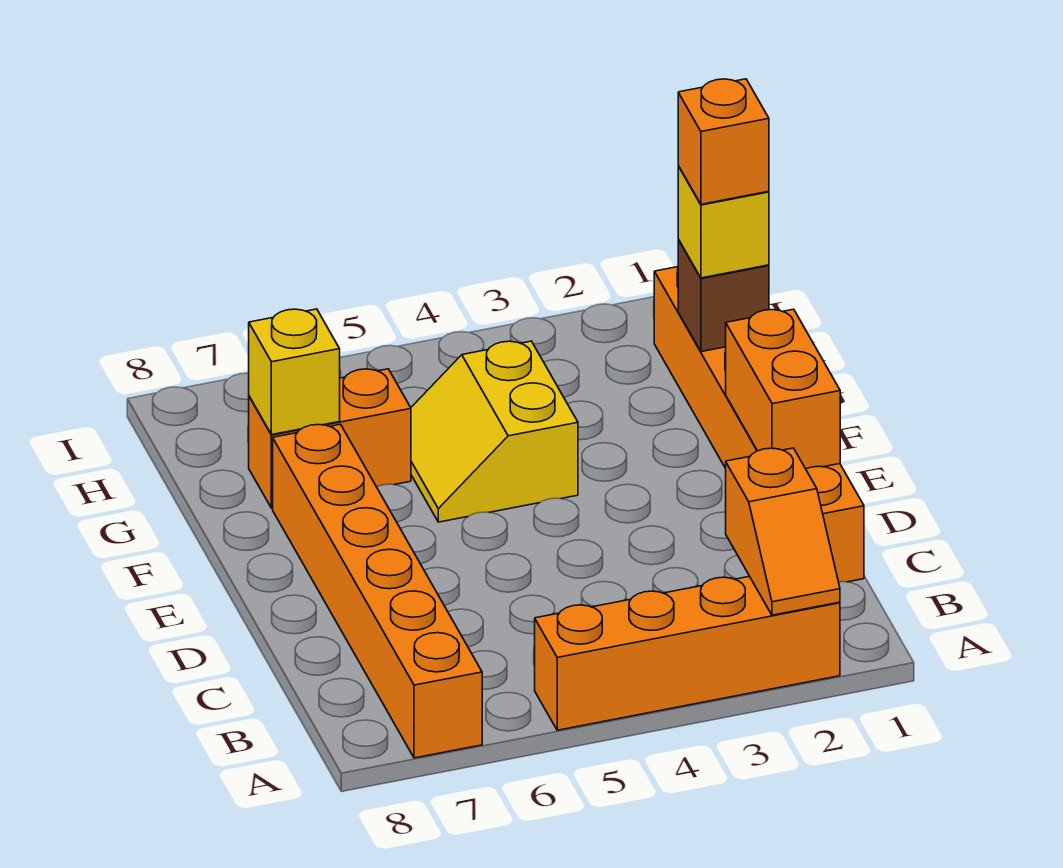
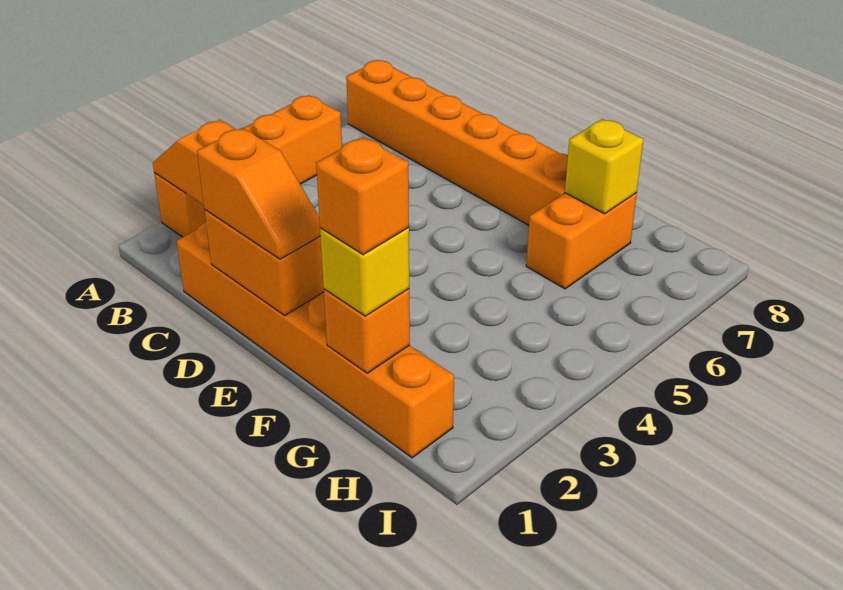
none -> orange 1x2 slope [197,128,320,259]
yellow 2x2 slope [411,341,578,522] -> none
brown 1x1 brick [678,239,769,352] -> orange 1x1 brick [324,289,410,373]

